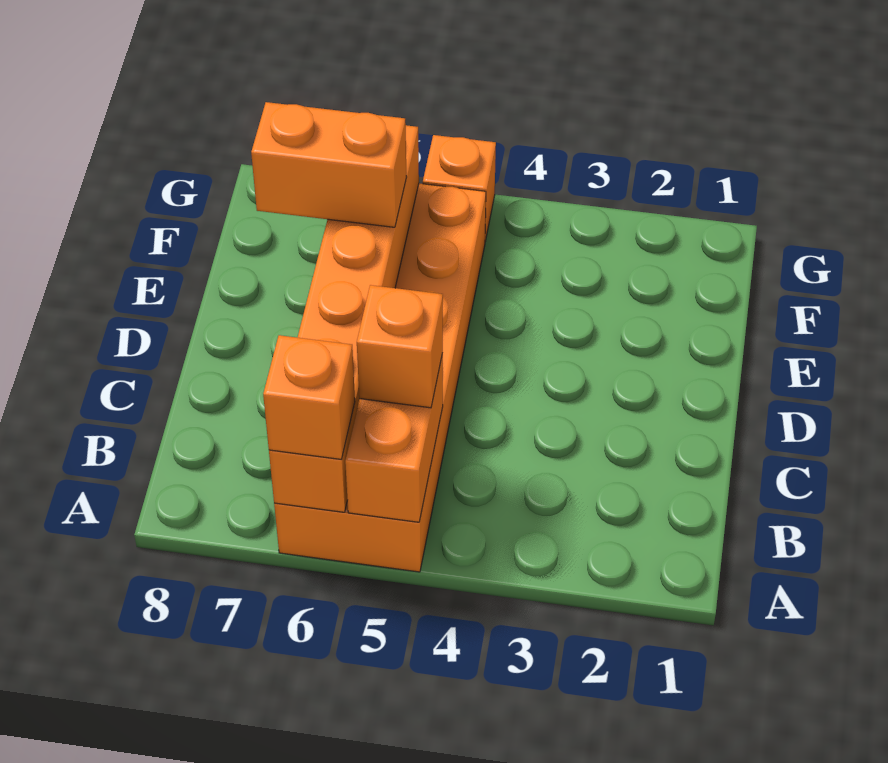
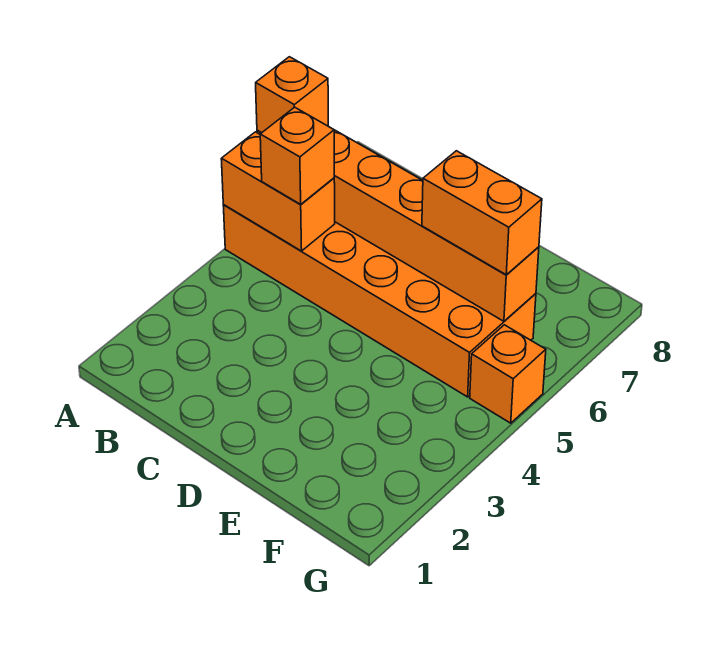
orange 1x2 brick [251,102,407,227] -> orange 1x2 brick turned to [422,151,542,275]

